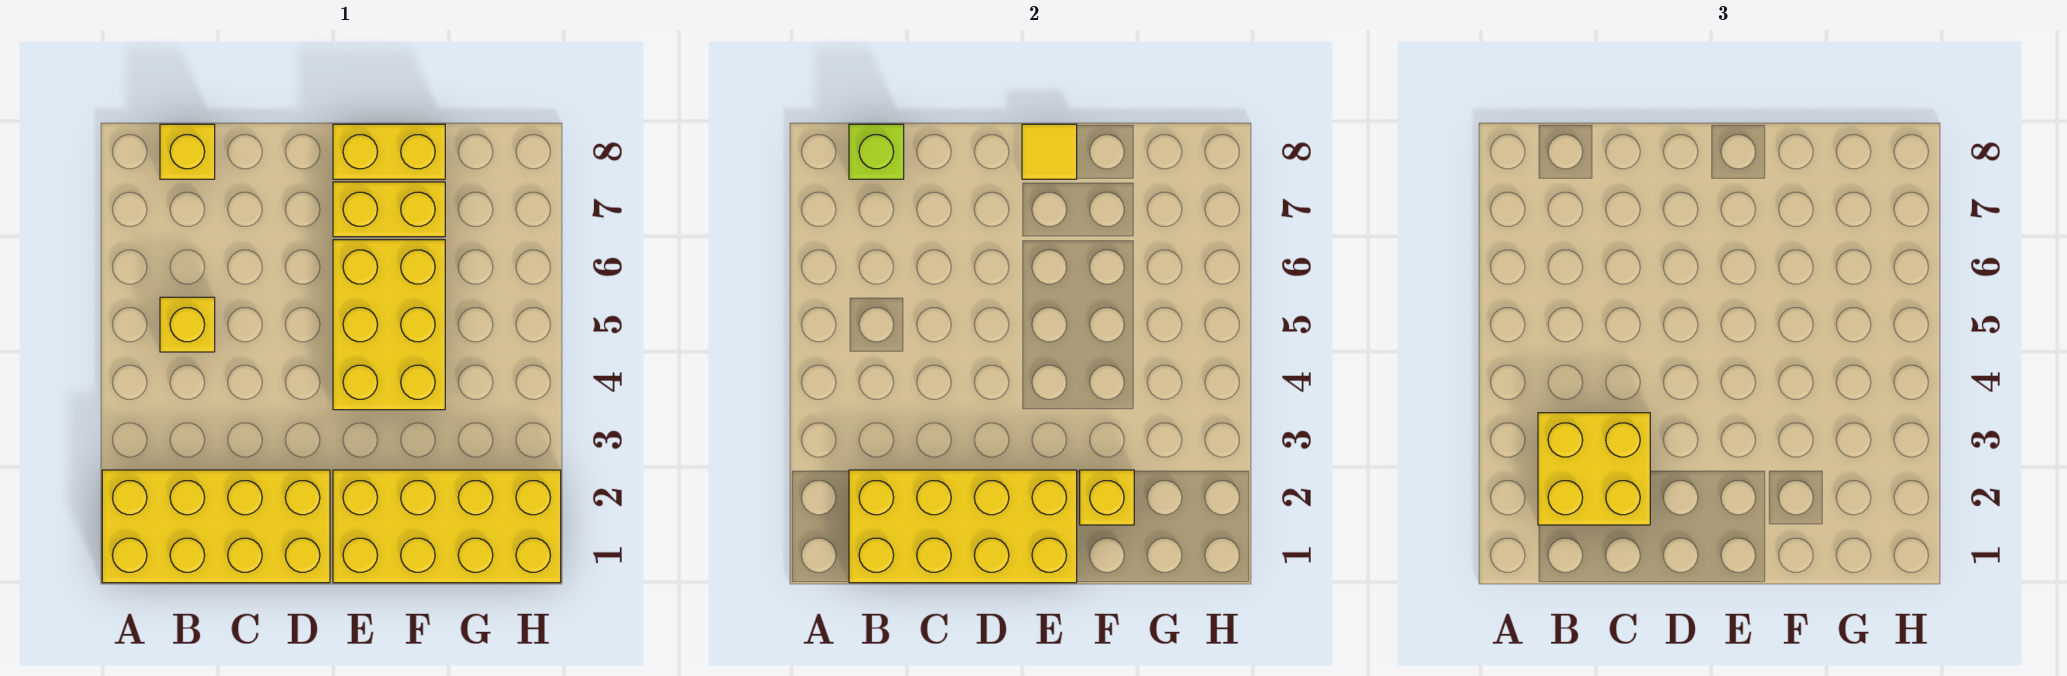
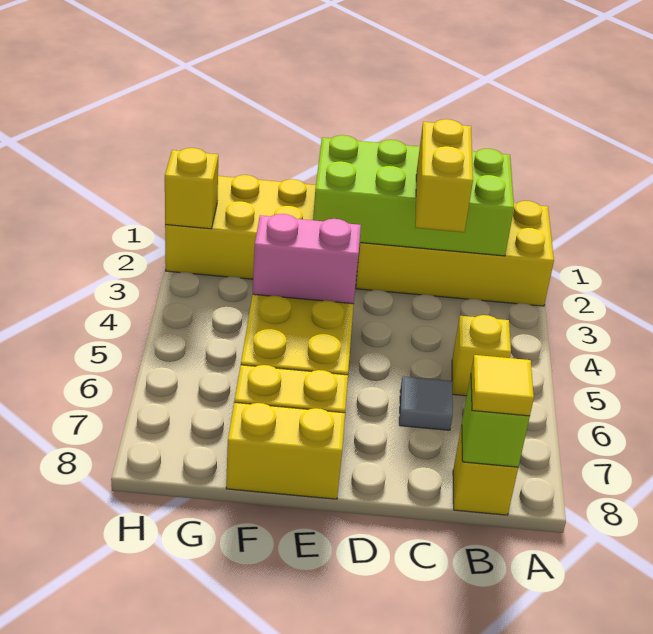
yellow 2x4 brick [849,470,1077,583] -> lime 2x4 brick [313,135,514,256]
yellow 2x2 brick [1538,413,1650,525] -> yellow 1x2 brick [415,119,473,232]
none -> grey 1x1 tile [399,376,453,430]
none -> pink 1x2 brick [253,214,361,304]
yellow 1x1 tile [1022,124,1077,179] -> yellow 1x1 tile moved to [471,355,534,416]
yellow 1x1 brick [1080,470,1134,525] -> yellow 1x1 brick moved to [165,148,218,229]

